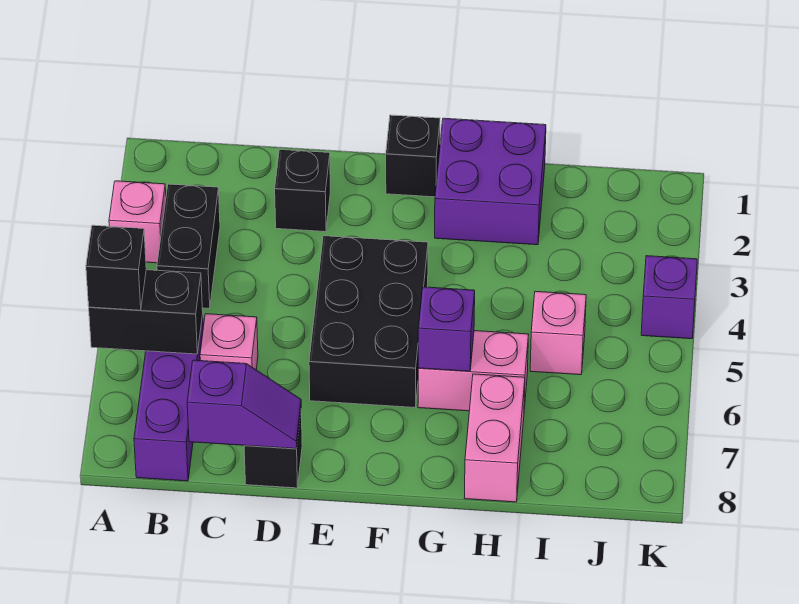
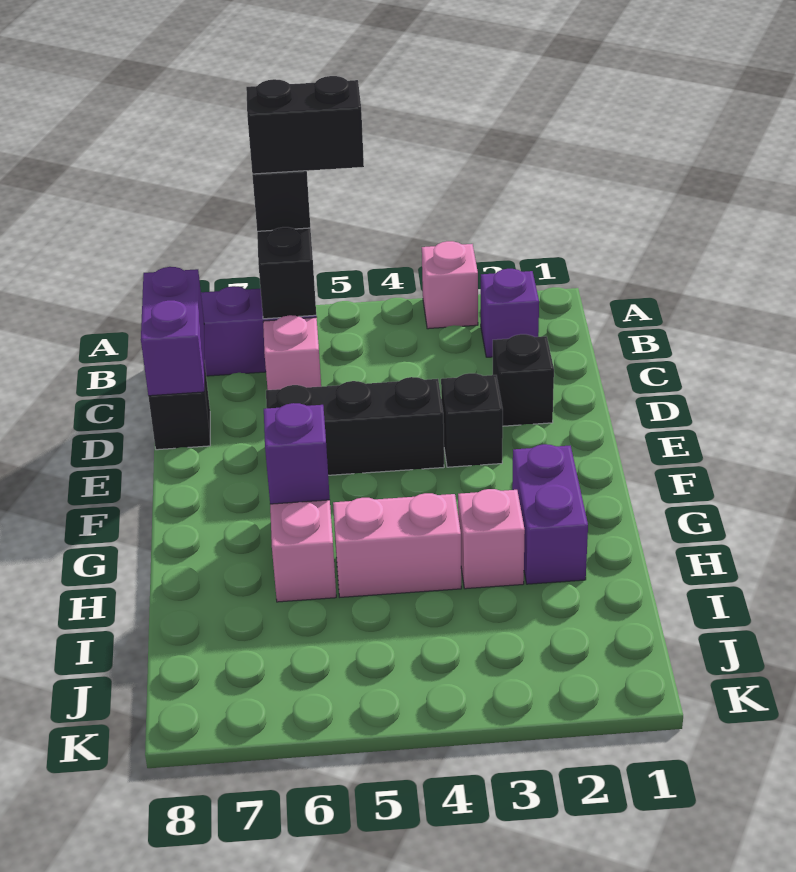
black 1x2 brick [157,184,220,308] -> black 1x2 brick moved to [246,76,364,174]
purple 1x2 slope [187,360,301,449] -> purple 1x2 brick [141,267,204,396]
black 2x3 brick [309,236,428,407] -> black 1x3 brick [266,377,444,475]
black 1x1 brick [386,115,440,197] -> black 1x1 brick moved to [441,373,503,467]
purple 2x2 brick [435,118,546,245] -> purple 1x2 brick [512,444,588,584]
pink 1x2 brick [465,374,525,502] -> pink 1x2 brick moved to [333,493,461,597]
pink 1x1 brick [530,291,586,375] -> pink 1x1 brick moved to [458,489,525,589]
purple 1x1 brick [641,256,697,339] -> purple 1x1 brick moved to [481,269,539,357]

